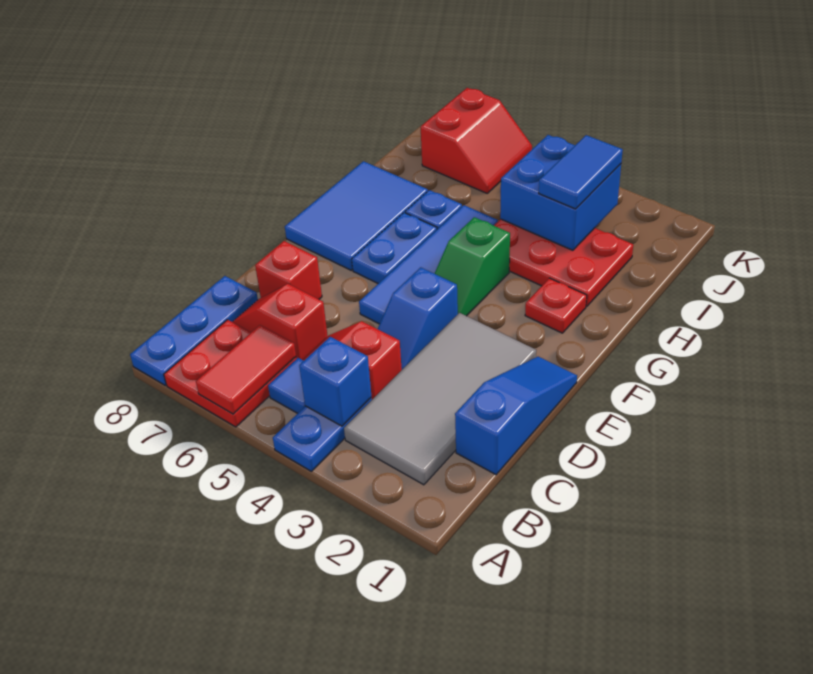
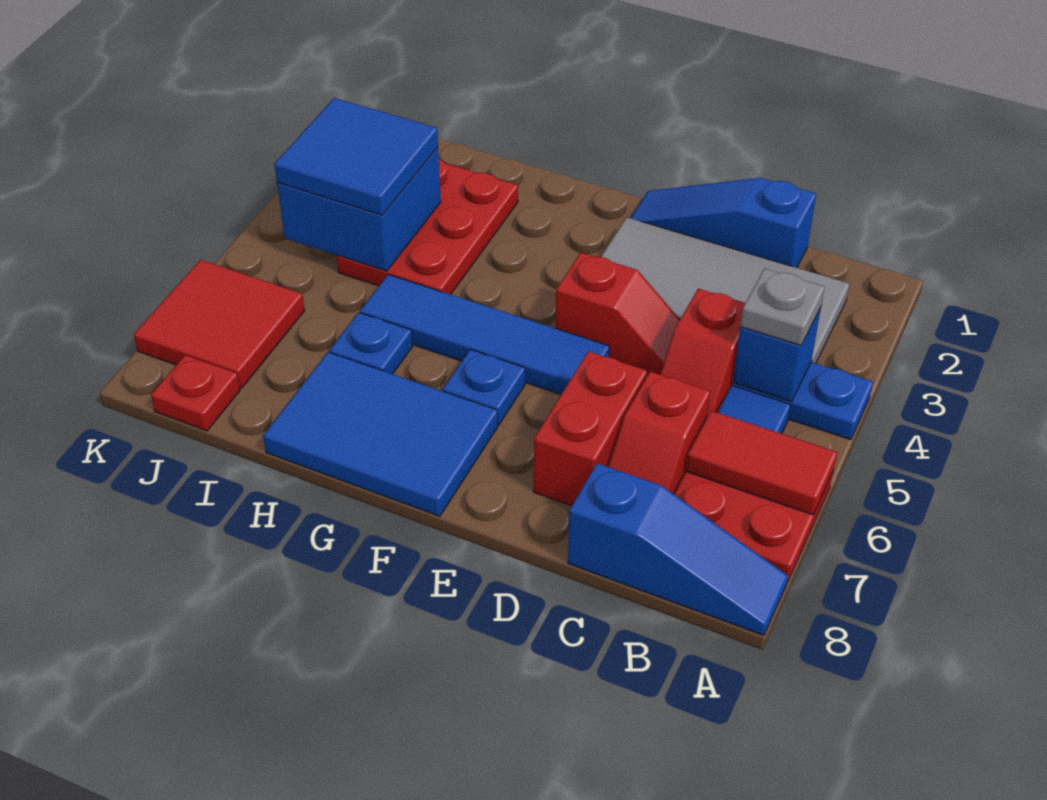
blue 1x3 plate [130,276,258,385] -> blue 1x3 slope [568,463,788,635]
none -> grey 1x1 plate [740,269,825,345]
blue 1x2 slope [378,267,458,369] -> red 1x2 slope [556,253,680,374]
red 1x1 brick [255,241,322,299] -> red 1x2 brick [534,351,647,506]
green 1x2 slope [435,217,510,316] -> none
blue 1x2 plate [352,213,437,284] -> blue 1x1 plate [443,349,525,425]
red 1x1 plate [525,278,587,333] -> red 1x1 plate moved to [151,355,240,431]
blue 1x2 tile [539,135,623,209] -> blue 2x2 tile [274,98,438,215]
red 2x2 slope [421,88,532,193] -> red 2x2 tile [134,260,305,388]

